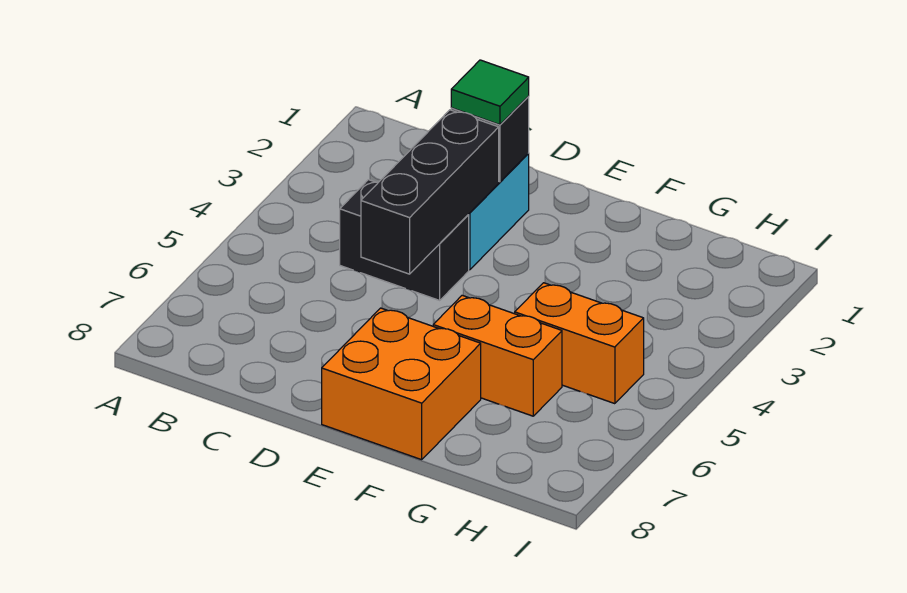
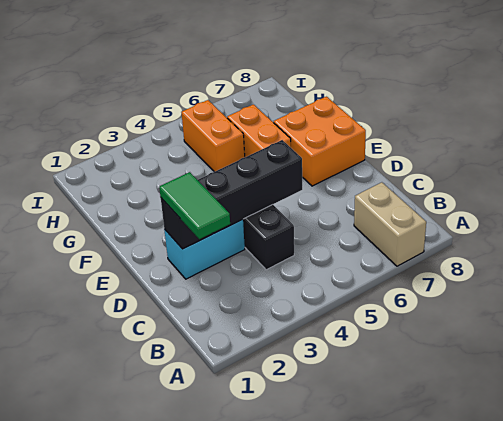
none -> tan 1x2 brick [354,182,426,266]
green 1x1 tile [451,60,529,125] -> green 1x2 tile [159,172,230,239]

